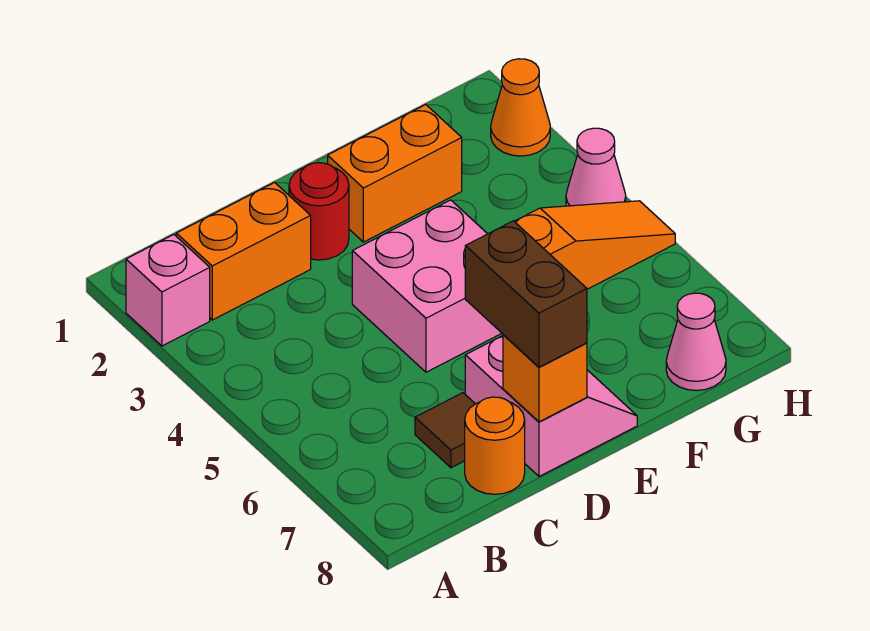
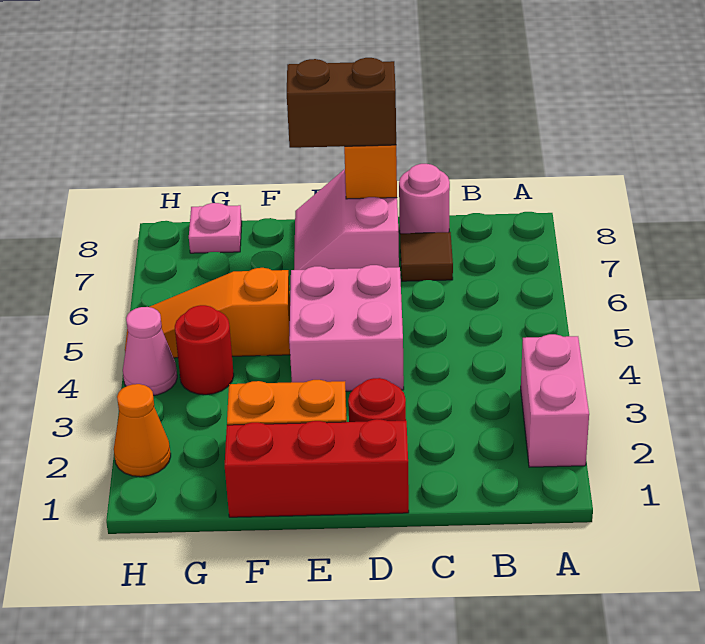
pink 1x1 brick [126,235,210,346] -> pink 1x2 brick [521,334,589,467]
orange 1x2 brick [176,182,311,320] -> none
orange 1x1 round brick [465,397,525,494] -> pink 1x1 round brick [399,164,450,233]
none -> red 1x3 brick [225,419,409,517]
brown 1x2 brick [465,221,587,367] -> brown 1x2 brick turned to [287,58,396,148]
none -> red 1x1 round brick [175,305,234,395]
pink 1x1 cone [666,293,726,391] -> pink 1x1 plate [189,203,242,253]

